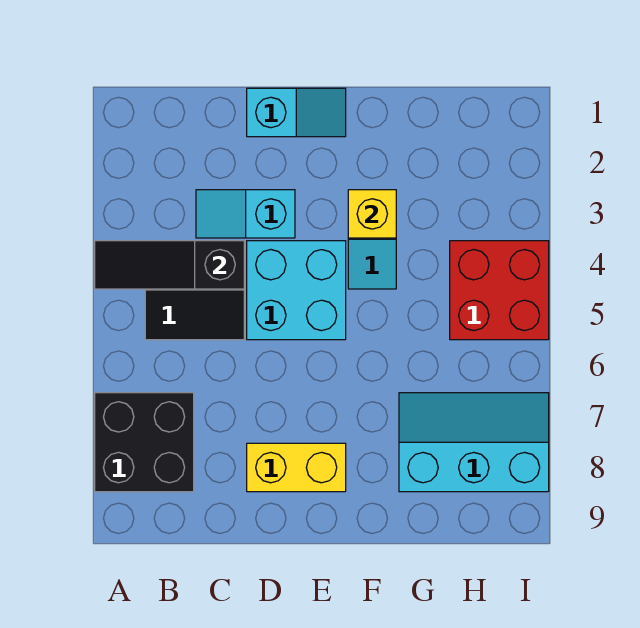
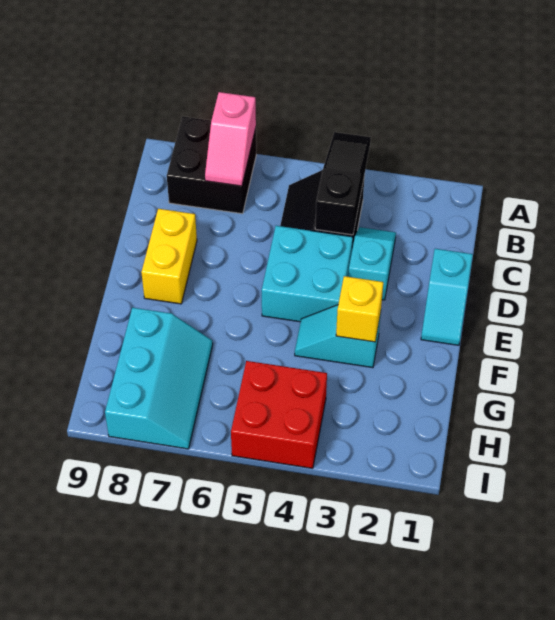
none -> pink 1x2 slope [205,92,256,186]

